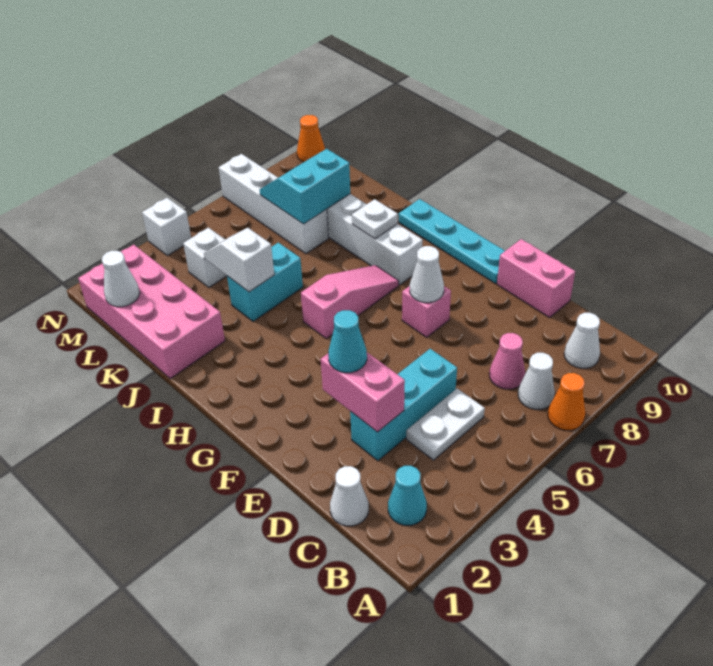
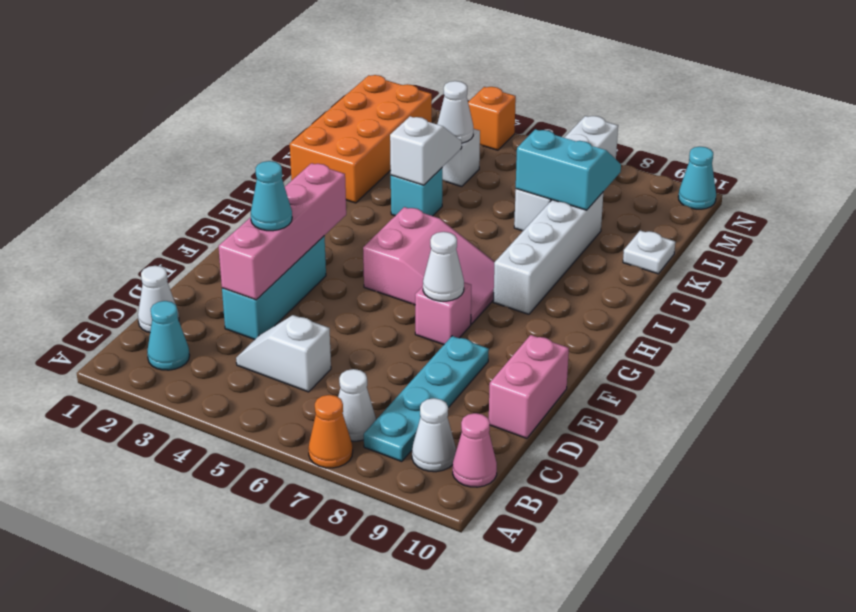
white 1x2 plate [406,388,485,460] -> white 1x2 slope [236,315,331,392]
pink 1x1 cone [489,333,525,389] -> pink 1x1 cone moved to [453,413,497,487]
cyan 1x3 brick [350,349,457,461] -> cyan 1x3 brick turned to [222,236,326,340]
pink 1x2 brick [321,353,405,432] -> pink 1x4 brick [219,163,346,300]
cyan 1x4 plate [399,199,505,284] -> cyan 1x4 plate moved to [364,336,489,462]
pink 1x3 slope [301,265,399,338] -> pink 2x3 slope [363,207,494,324]
white 1x1 plate [352,199,398,239] -> white 1x1 plate moved to [623,230,675,274]
pink 2x4 brick [78,245,225,379] -> orange 2x4 brick [290,75,432,203]
cyan 1x2 brick [227,243,303,321] -> cyan 1x1 brick [391,168,442,216]
white 1x1 cone [102,251,140,307] -> white 1x1 cone moved to [437,81,473,143]
white 1x1 brick [142,198,191,256] -> orange 1x1 brick [468,87,516,150]
orange 1x1 cone [297,115,325,162] -> cyan 1x1 cone [678,147,716,209]

